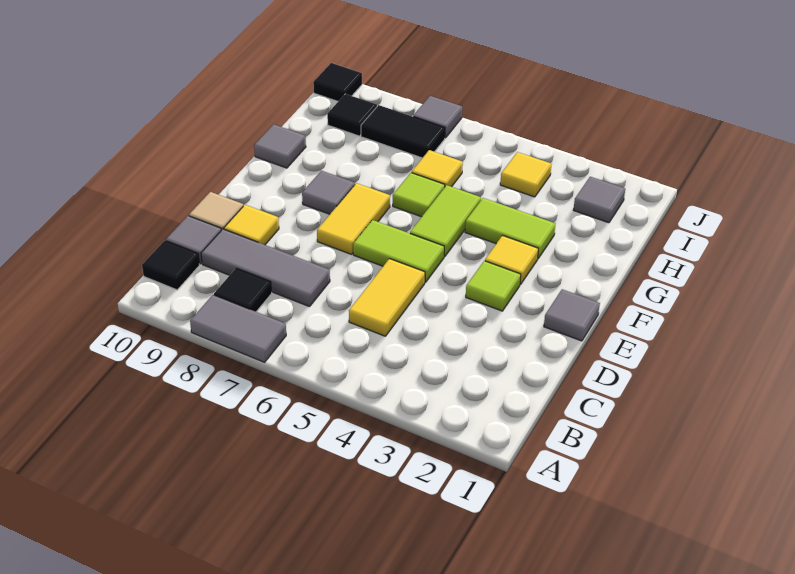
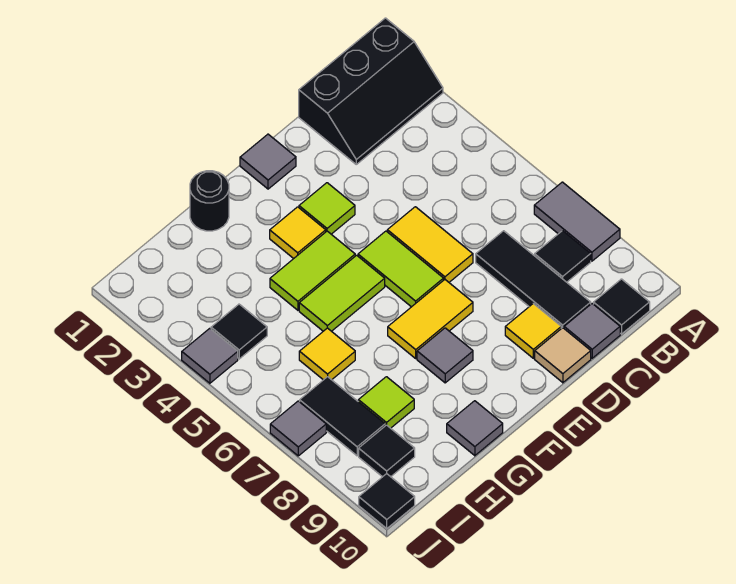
none -> black 2x3 slope [299,18,443,164]
yellow 1x2 tile [349,259,425,336] -> yellow 1x2 tile turned to [387,207,473,282]
grey 1x3 tile [201,229,330,307] -> black 1x3 tile [476,231,591,329]
none -> black 1x1 round brick [190,171,229,231]
lime 1x2 tile [465,198,555,258] -> lime 1x2 tile turned to [270,231,355,310]
lime 1x1 tile [393,173,445,217] -> lime 1x1 tile moved to [358,377,414,428]
grey 1x1 tile [574,177,625,223] -> grey 1x1 tile moved to [182,328,238,383]
yellow 1x1 tile [500,152,551,197] -> black 1x1 tile [211,304,267,359]

